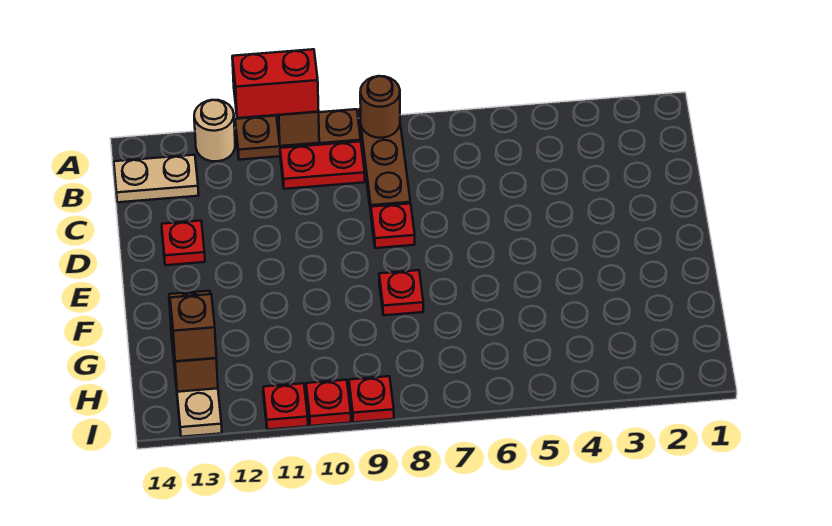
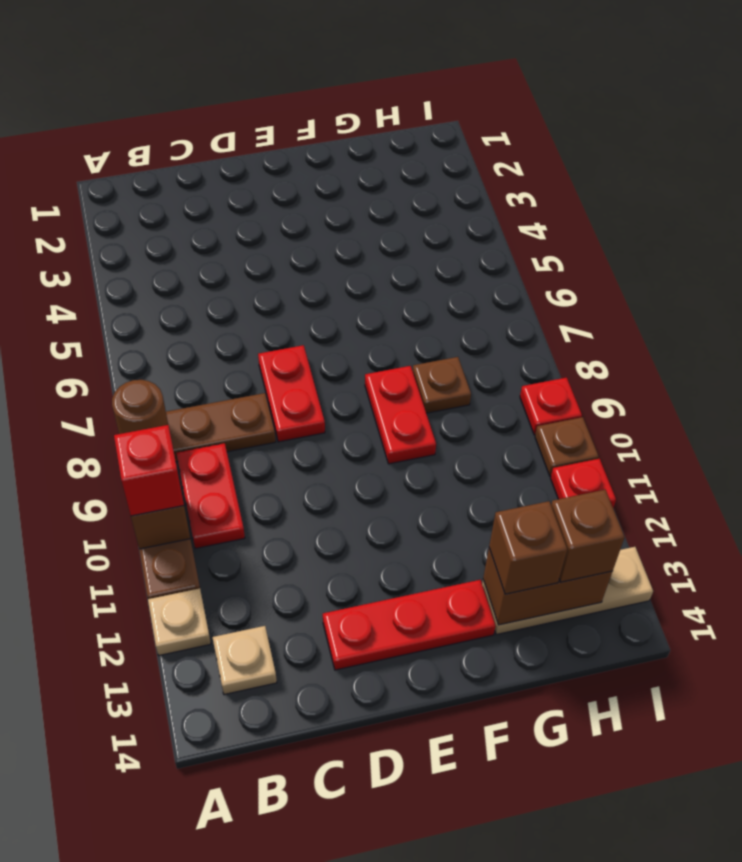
red 1x2 brick [232,49,319,118] -> red 1x1 brick [114,425,184,516]
tan 1x1 round brick [194,100,235,161] -> tan 1x1 plate [148,588,211,655]
tan 1x2 plate [114,155,199,202] -> tan 1x1 plate [213,626,277,695]
red 1x1 plate [371,204,415,248] -> red 1x2 plate [258,345,325,442]
red 1x1 plate [162,221,205,265] -> red 1x3 plate [323,580,496,670]
red 1x1 plate [379,270,423,315] -> red 1x2 plate [365,366,436,464]
none -> brown 1x1 plate [413,357,471,413]
none -> brown 1x1 brick [489,501,567,594]
red 1x1 plate [306,380,351,426] -> brown 1x1 plate [535,417,599,476]

